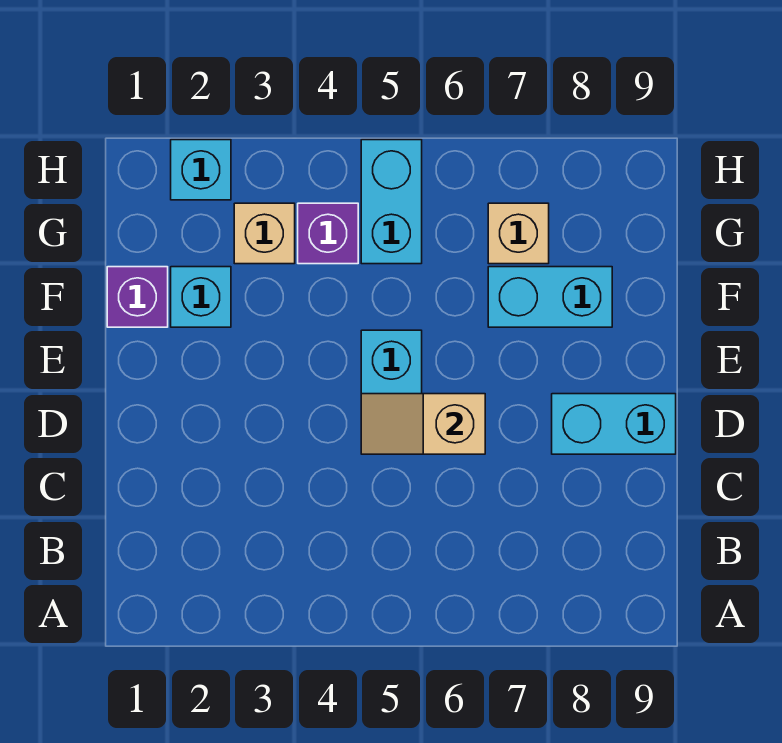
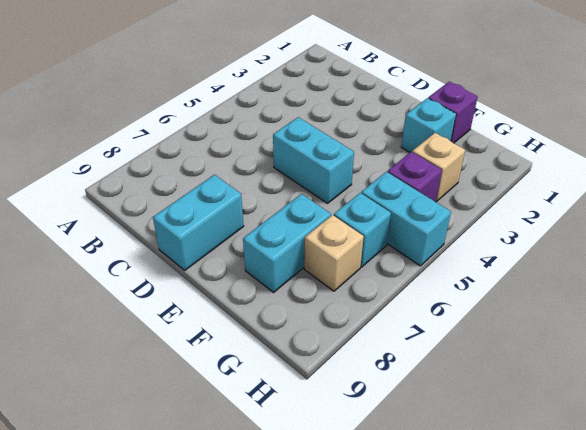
tan 1x2 slope [361,394,485,454] -> none
cyan 1x1 brick [171,140,231,200] -> cyan 1x1 brick moved to [334,193,391,267]

